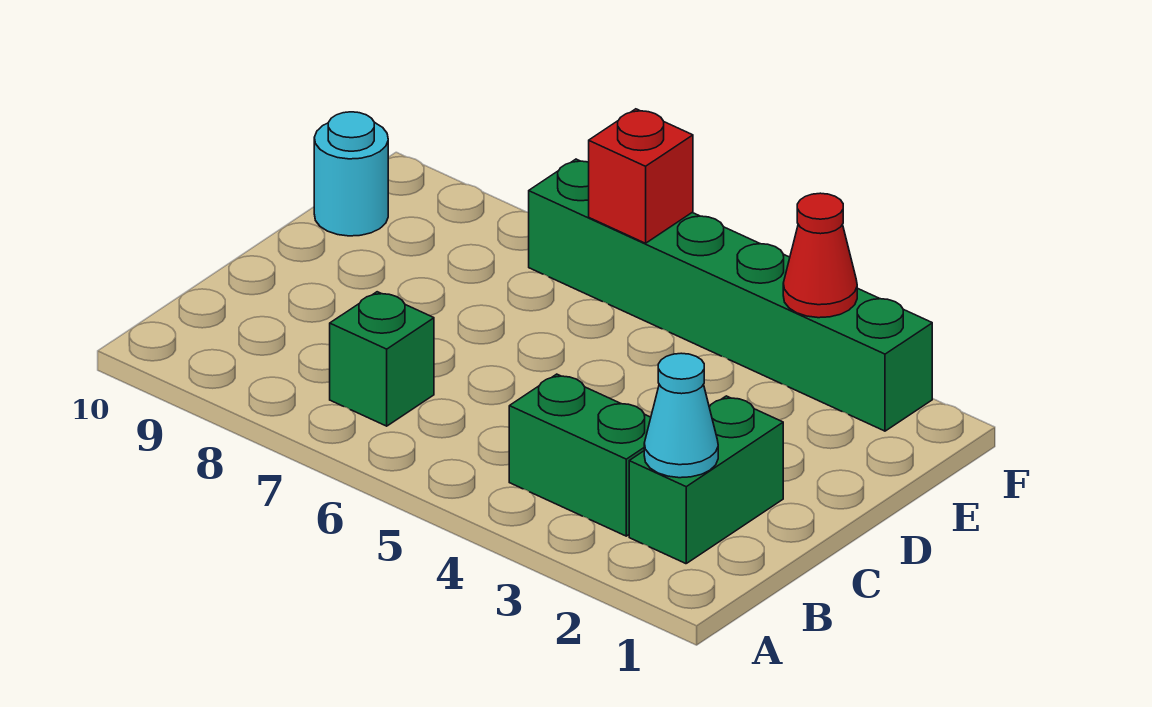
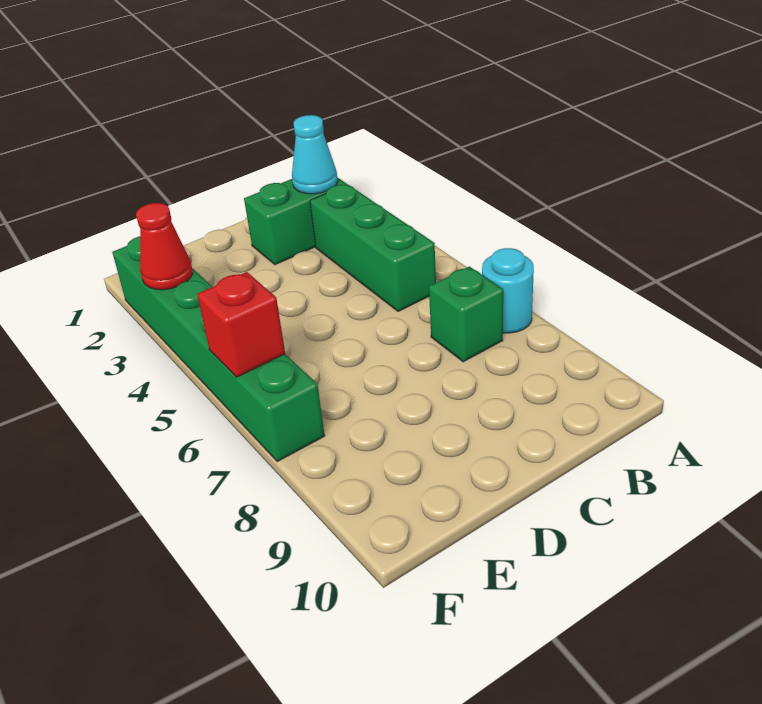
green 1x2 brick [509,374,651,536] -> green 1x3 brick [310,184,436,311]
cyan 1x1 round brick [314,112,388,236] -> cyan 1x1 round brick moved to [482,248,534,333]

